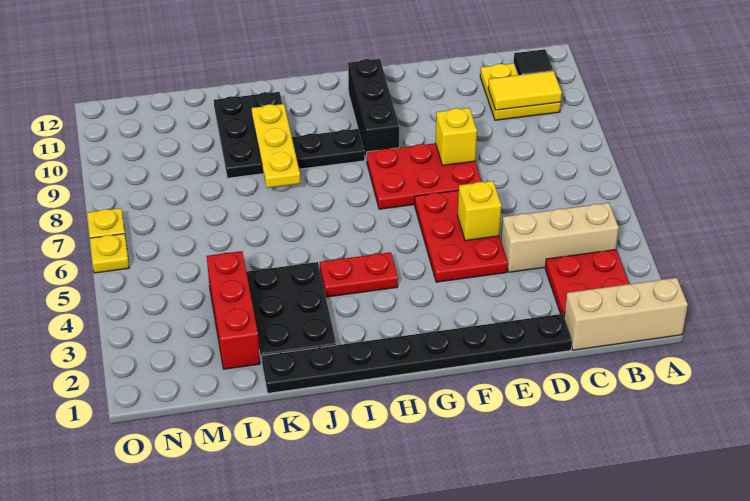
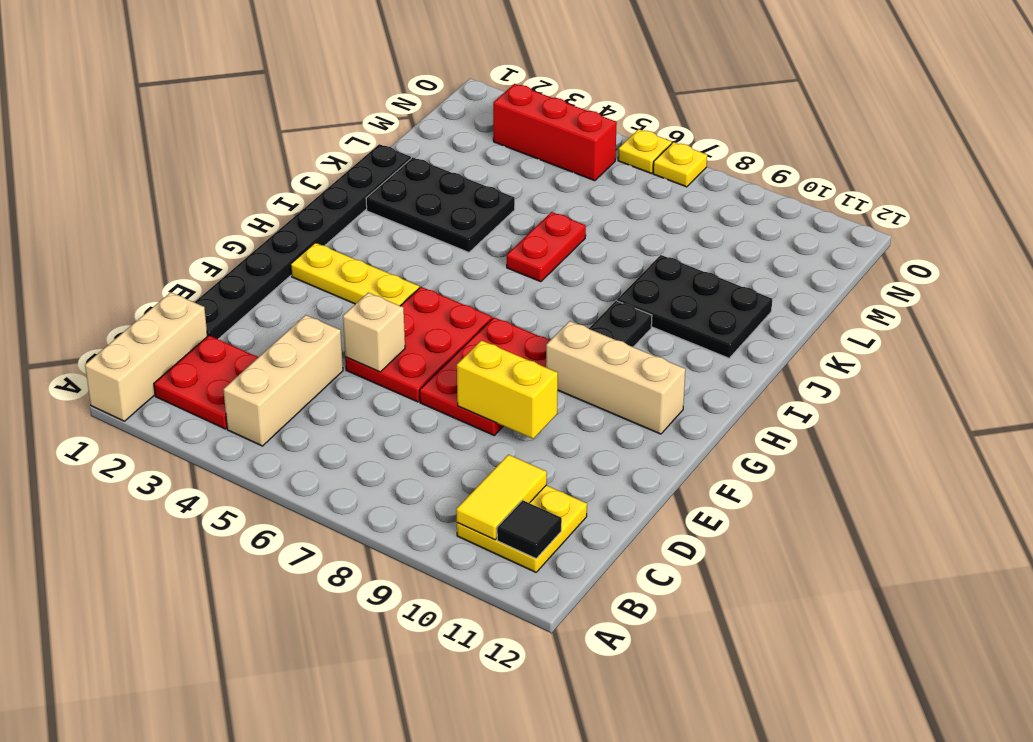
red 2x3 plate [415,190,508,282] -> red 2x3 plate turned to [345,287,492,402]
yellow 1x1 brick [458,181,501,241] -> tan 1x1 brick [343,293,405,372]
yellow 1x1 brick [435,108,477,165] -> yellow 1x2 brick [457,340,558,439]
black 1x3 brick [348,59,399,160] -> tan 1x3 brick [546,321,685,434]
red 1x2 plate [320,252,398,297] -> red 1x2 plate moved to [507,212,586,282]
yellow 1x3 plate [252,104,300,188] -> yellow 1x3 plate moved to [291,243,419,306]
red 1x3 brick [207,251,260,369] -> red 1x3 brick moved to [493,84,617,181]

